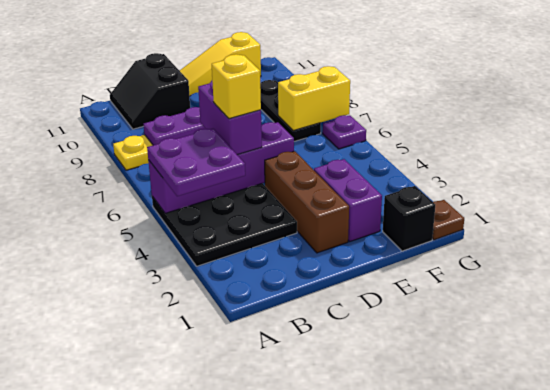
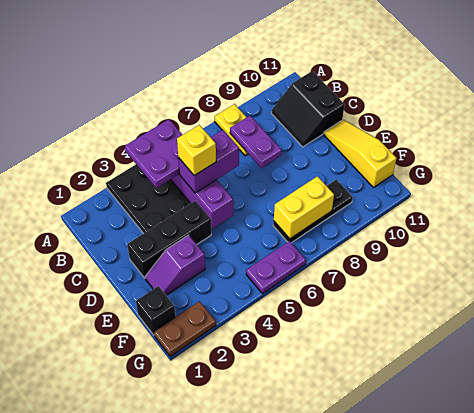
black 2x2 slope [110,53,190,129] -> black 2x2 slope turned to [271,71,345,147]
brown 1x3 brick [265,151,349,253] -> black 1x3 brick [127,201,211,278]
purple 1x2 brick [314,159,382,241] -> purple 1x2 slope [145,235,205,295]
yellow 1x2 brick [278,66,350,131] -> yellow 1x2 brick turned to [274,176,334,239]
brown 1x1 plate [432,200,464,240] -> brown 1x2 plate [154,301,216,357]
purple 1x1 plate [323,115,366,149] -> purple 1x2 plate [246,241,306,294]

